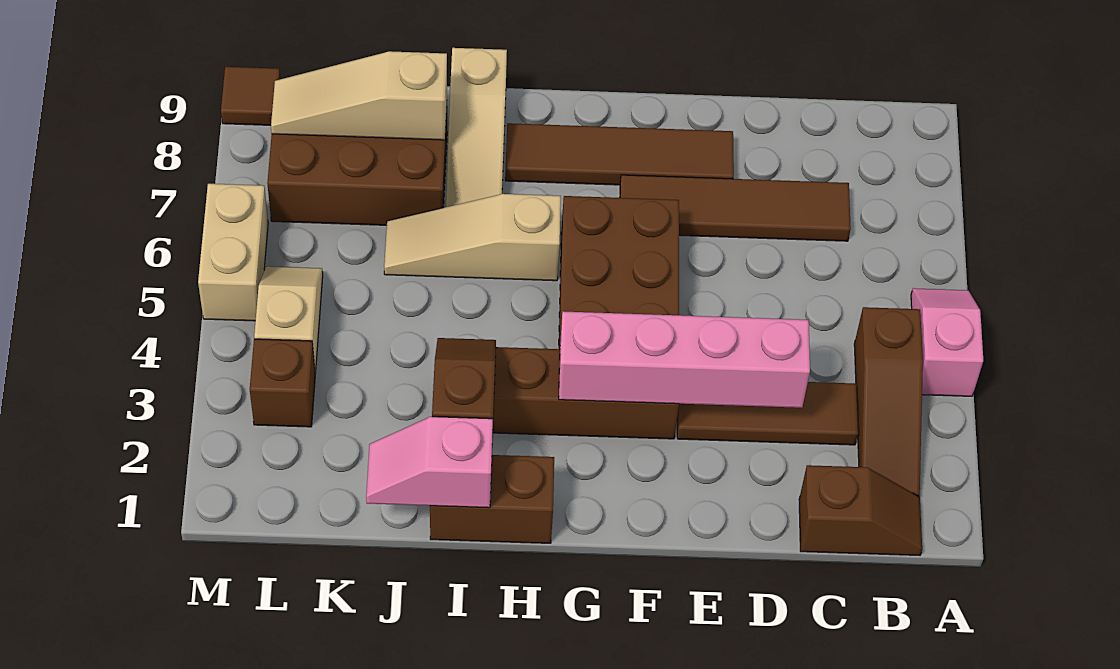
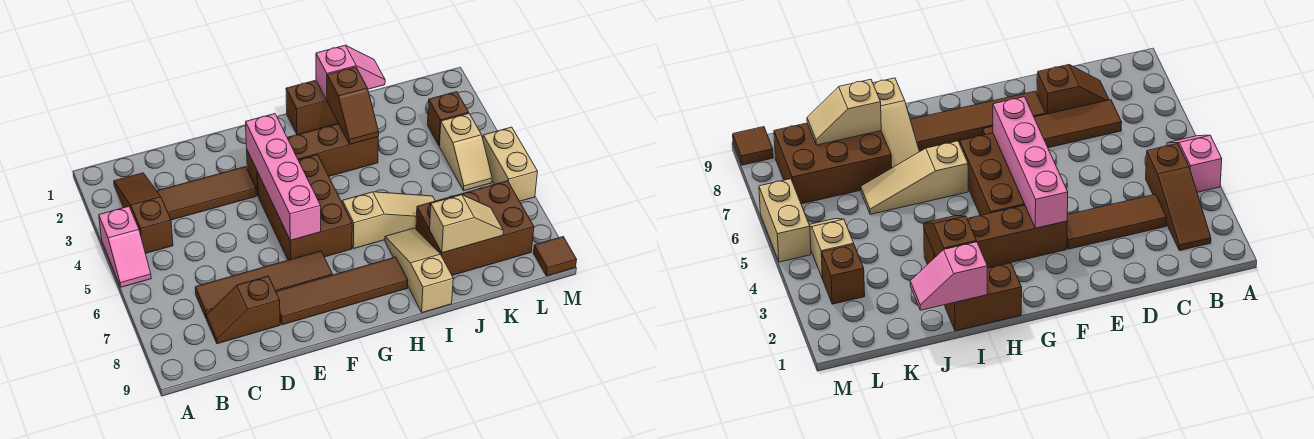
brown 1x2 slope [799,465,922,555] -> brown 1x2 slope moved to [206,276,280,344]
pink 1x4 brick [559,311,810,408] -> pink 1x4 brick turned to [246,114,321,240]
tan 1x3 slope [271,51,447,140] -> tan 1x2 slope [430,195,503,253]

